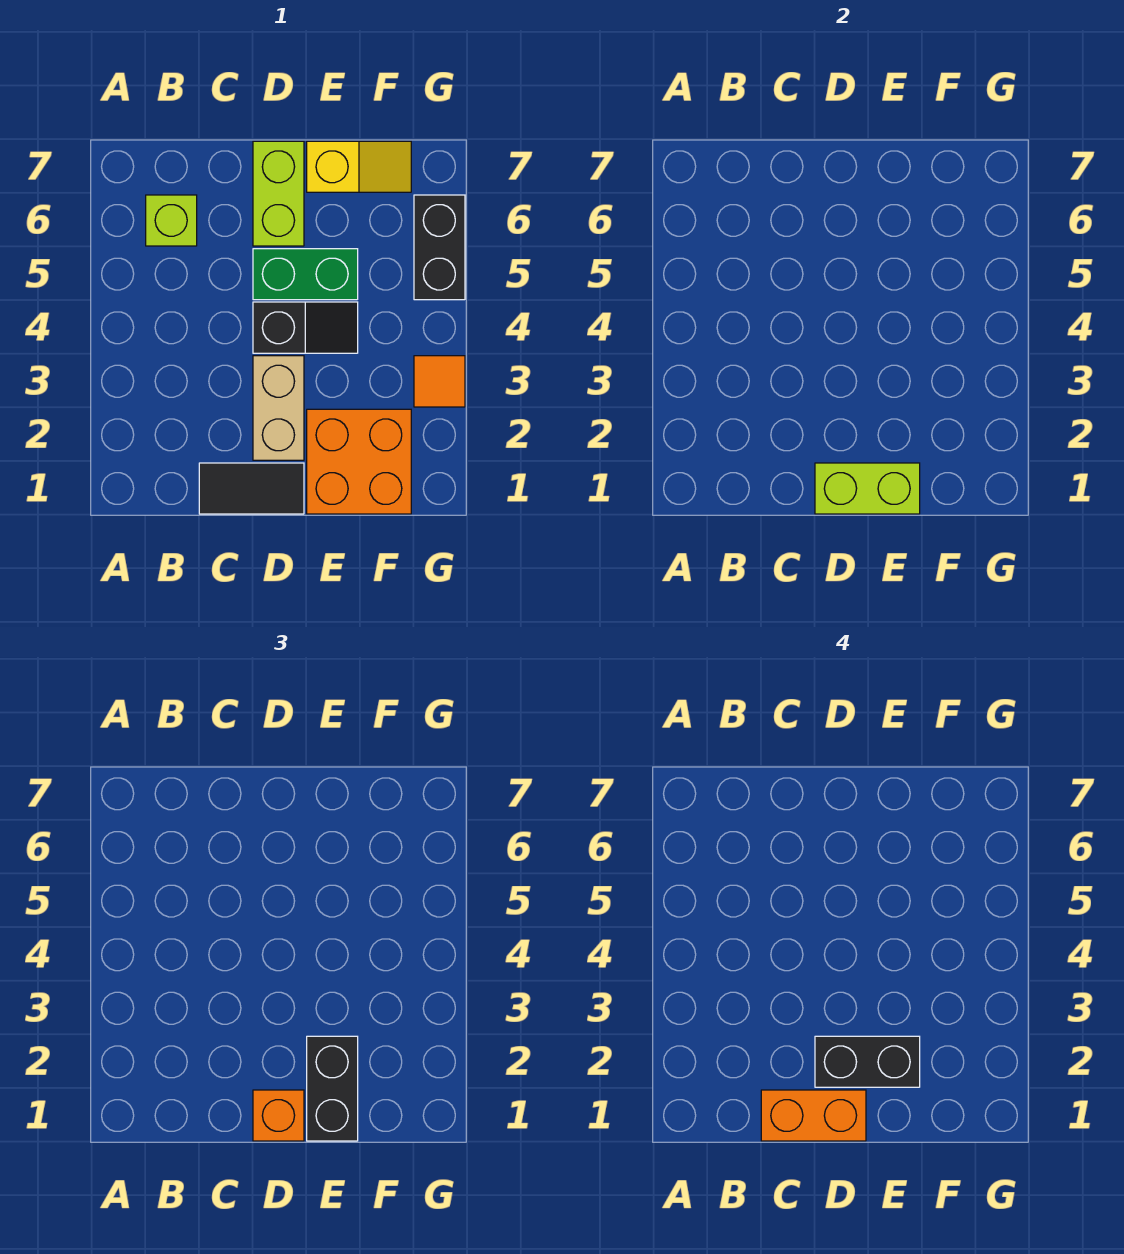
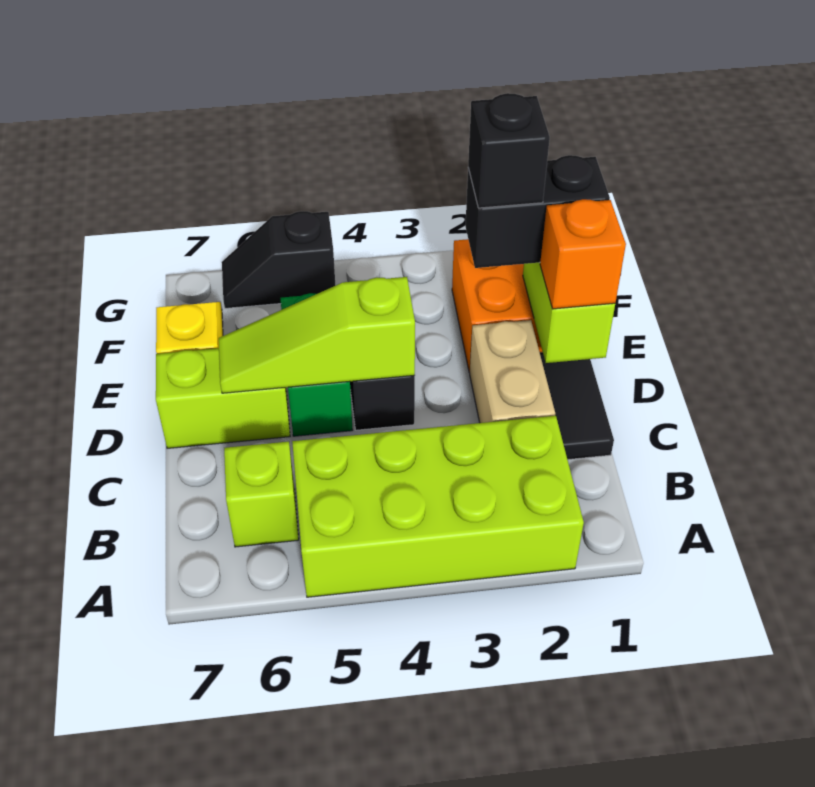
none -> lime 2x4 brick [292,416,584,597]
orange 1x2 brick [761,1090,866,1141] -> none
tan 1x2 brick [253,356,304,460] -> tan 1x2 brick turned to [470,320,555,423]
black 1x2 brick [815,1036,920,1087] -> black 1x1 brick [468,93,550,208]
none -> lime 1x3 slope [219,277,415,393]
orange 1x1 tile [414,356,465,407] -> none
black 1x2 brick [414,195,465,300] -> black 1x2 slope [222,211,336,308]

